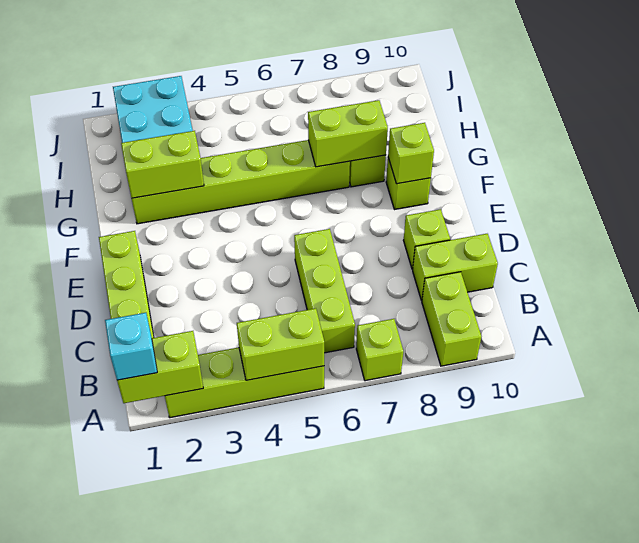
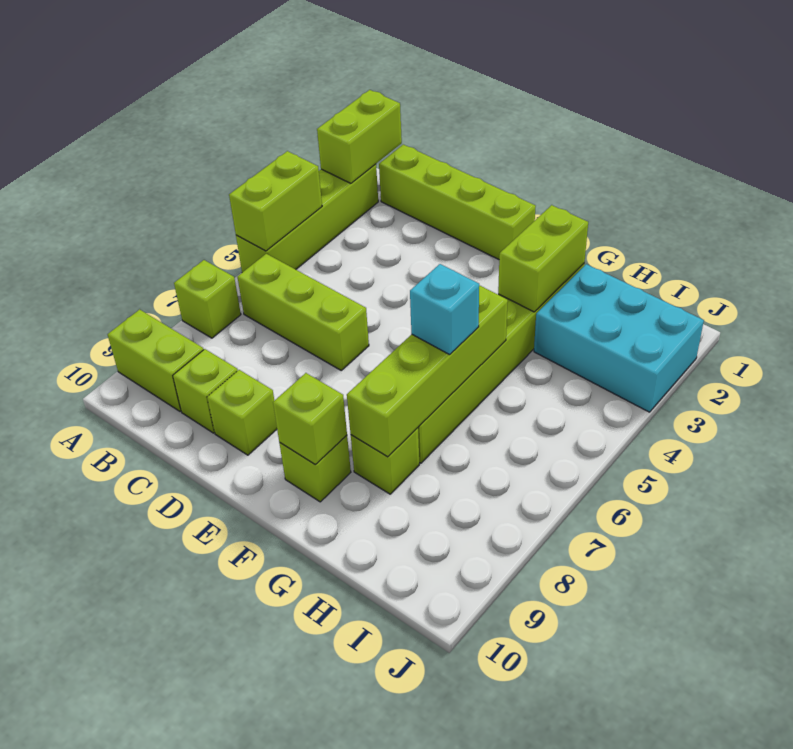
cyan 1x1 brick [105,313,157,380] -> cyan 1x1 brick moved to [410,264,479,355]
lime 1x2 brick [413,234,498,300] -> lime 1x1 brick [173,349,238,433]
lime 1x2 brick [308,100,388,167] -> lime 1x4 brick [347,285,508,457]

